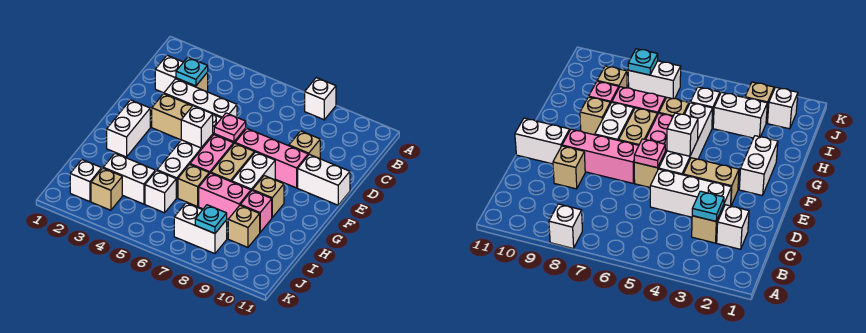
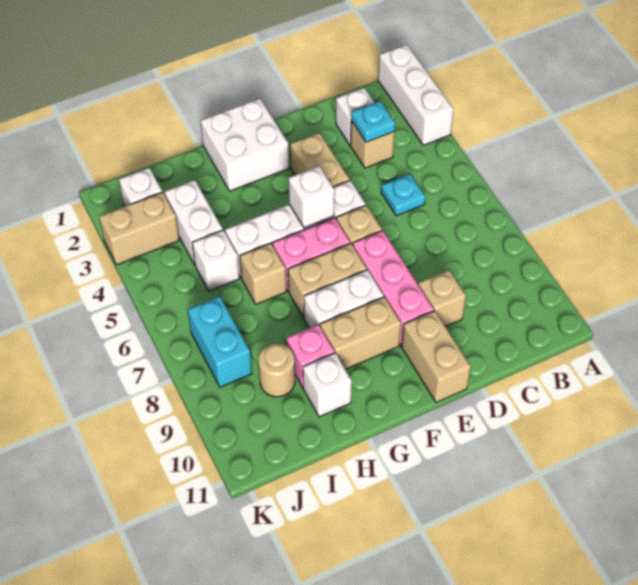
white 1x1 brick [305,78,336,120] -> white 1x1 brick moved to [303,353,352,417]
white 1x3 brick [164,79,237,118] -> white 1x3 brick moved to [378,44,454,145]
pink 1x1 plate [214,113,246,142] -> none
white 1x2 brick [298,154,350,205] -> tan 1x2 brick [402,311,471,402]
white 1x2 brick [107,100,150,157] -> white 2x2 brick [201,98,289,191]
tan 1x1 brick [253,176,284,217] -> tan 1x2 brick [320,297,401,369]
pink 1x2 brick [199,173,251,219] -> none
tan 1x1 brick [228,205,260,247] -> tan 1x1 round brick [258,344,295,397]
tan 1x1 brick [91,168,122,210] -> tan 1x2 brick [99,192,179,265]
white 1x2 brick [174,203,227,254] -> cyan 1x2 brick [188,296,252,387]
cyan 1x1 plate [195,205,227,234] -> cyan 1x1 plate moved to [381,174,425,216]

